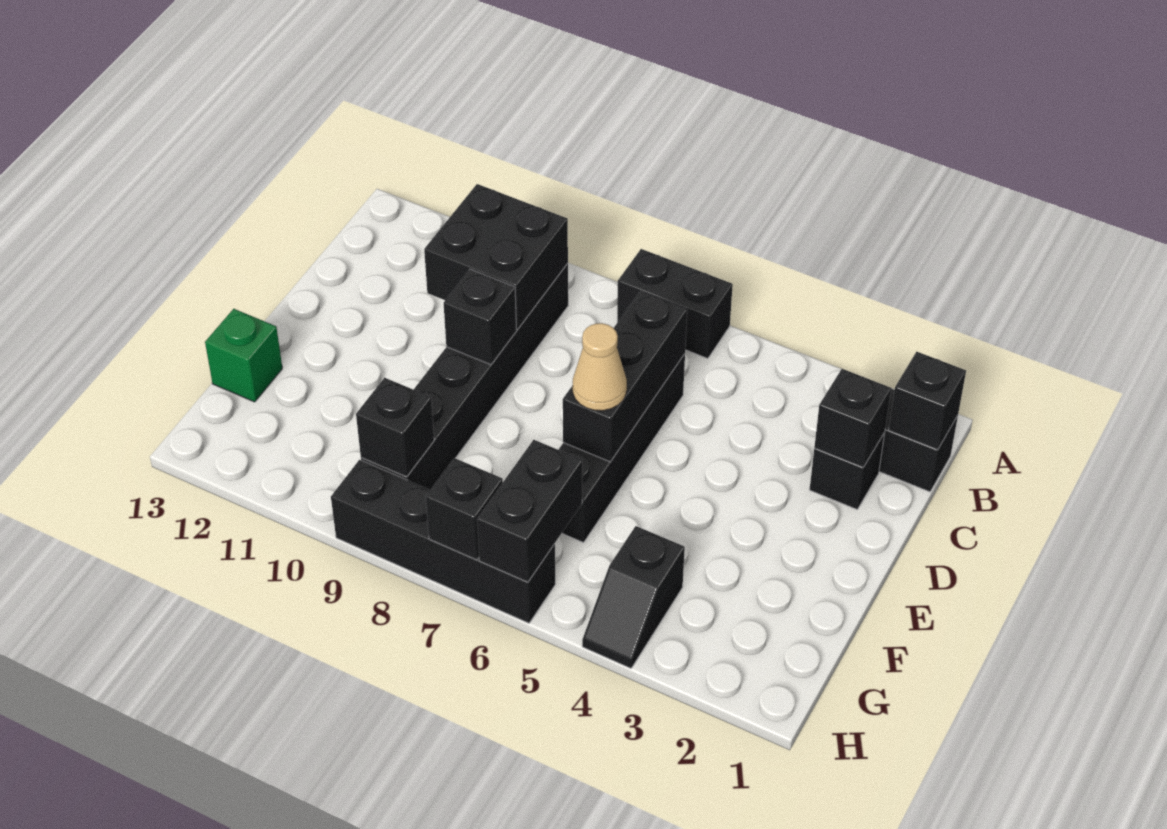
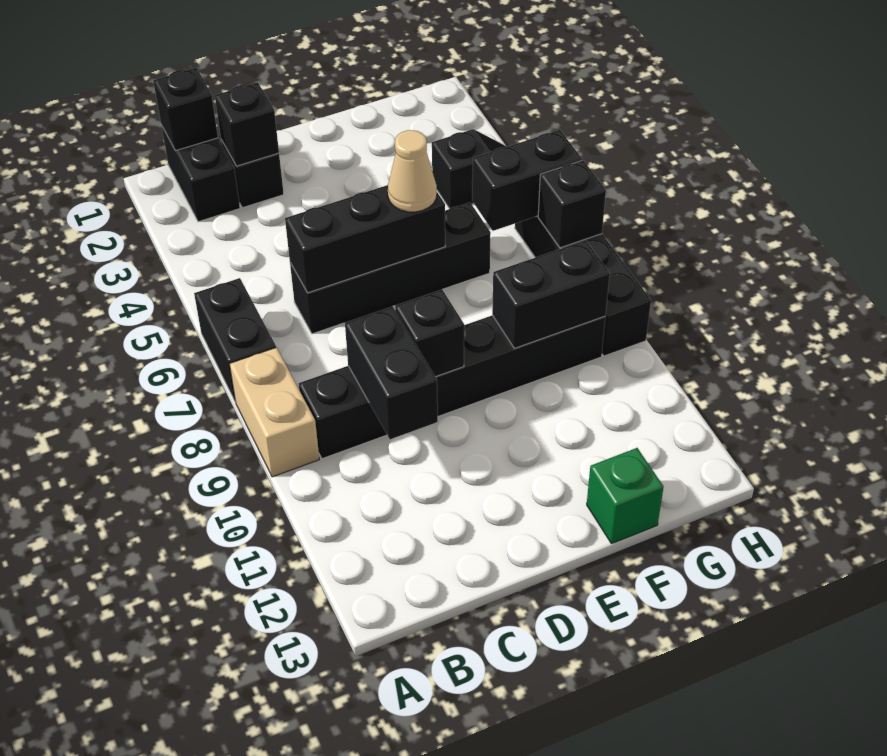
none -> tan 1x2 brick [230,347,319,477]
black 2x2 brick [424,184,568,329] -> black 1x2 brick [345,306,438,439]
black 1x1 brick [356,378,434,477] -> black 1x2 brick [492,240,610,348]

